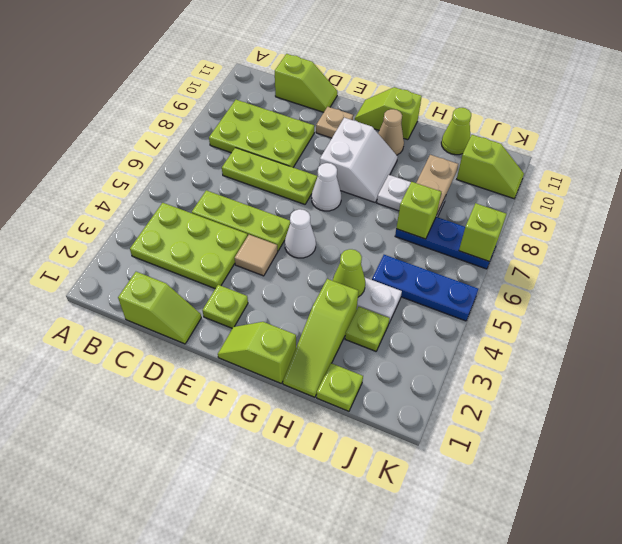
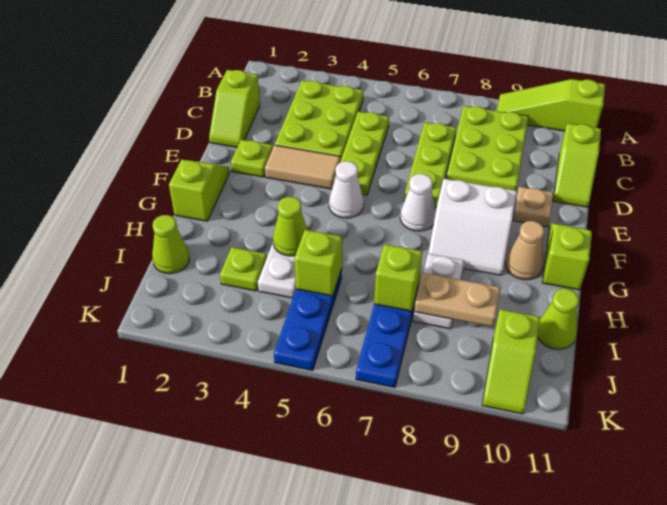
tan 1x1 tile [235,235,278,276] -> tan 1x2 tile [265,145,340,189]
lime 1x3 slope [283,279,359,397] -> lime 1x3 slope moved to [497,79,605,131]
lime 1x1 plate [317,363,363,411] -> lime 1x1 cone [152,215,190,274]
lime 1x1 brick [459,203,506,261] -> lime 1x1 brick moved to [295,230,342,296]

